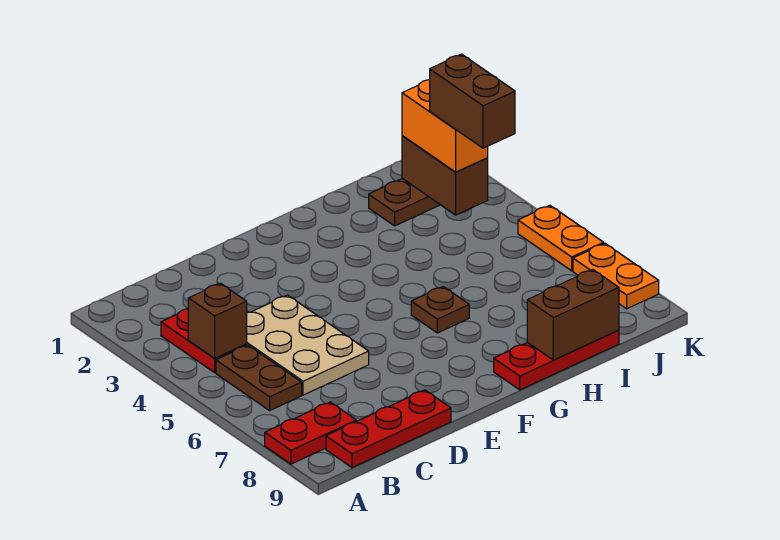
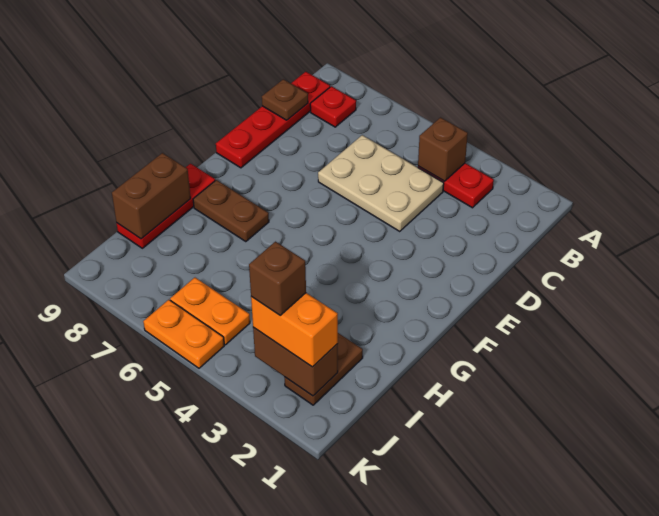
red 1x2 plate [265,402,356,464] -> red 1x1 plate [310,86,356,127]
brown 1x2 plate [216,345,302,410] -> brown 1x2 plate moved to [193,180,269,242]
red 1x3 plate [326,390,451,467] -> red 1x4 plate [216,72,330,168]
brown 1x1 plate [411,287,469,333] -> brown 1x1 plate moved to [262,79,308,120]
brown 1x2 brick [430,54,515,148] -> brown 1x1 brick [249,242,306,316]
orange 1x2 plate [573,243,659,309] -> orange 1x2 plate moved to [170,278,250,345]

